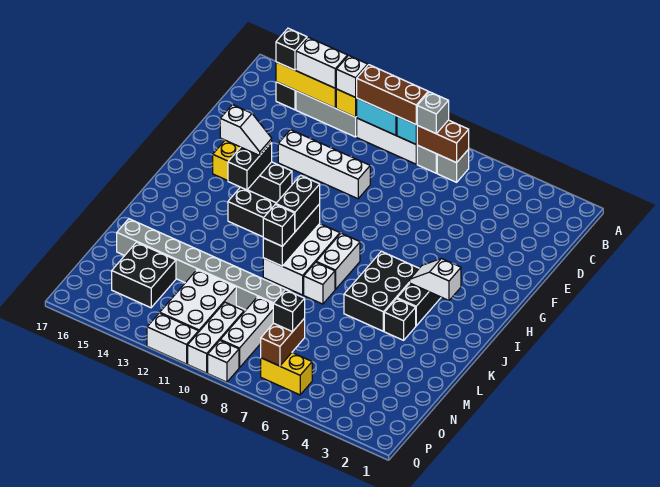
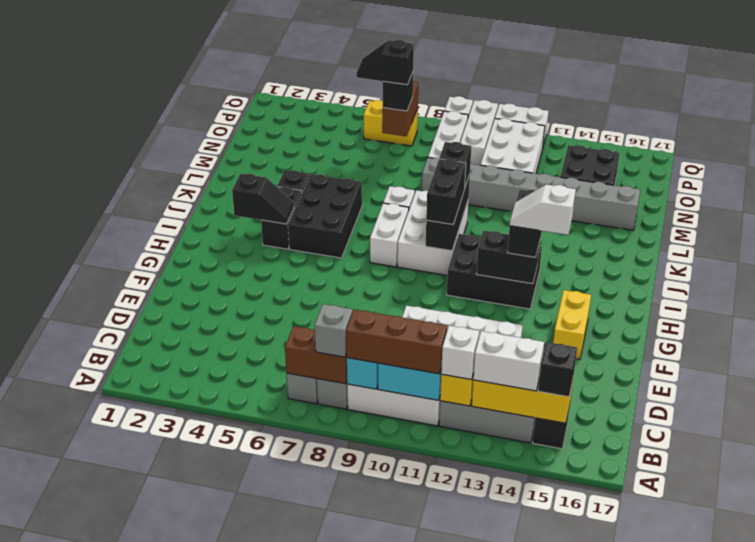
white 1x2 slope [410,259,461,300] -> black 1x2 slope [232,173,294,224]
none -> black 1x2 slope [356,40,414,85]

